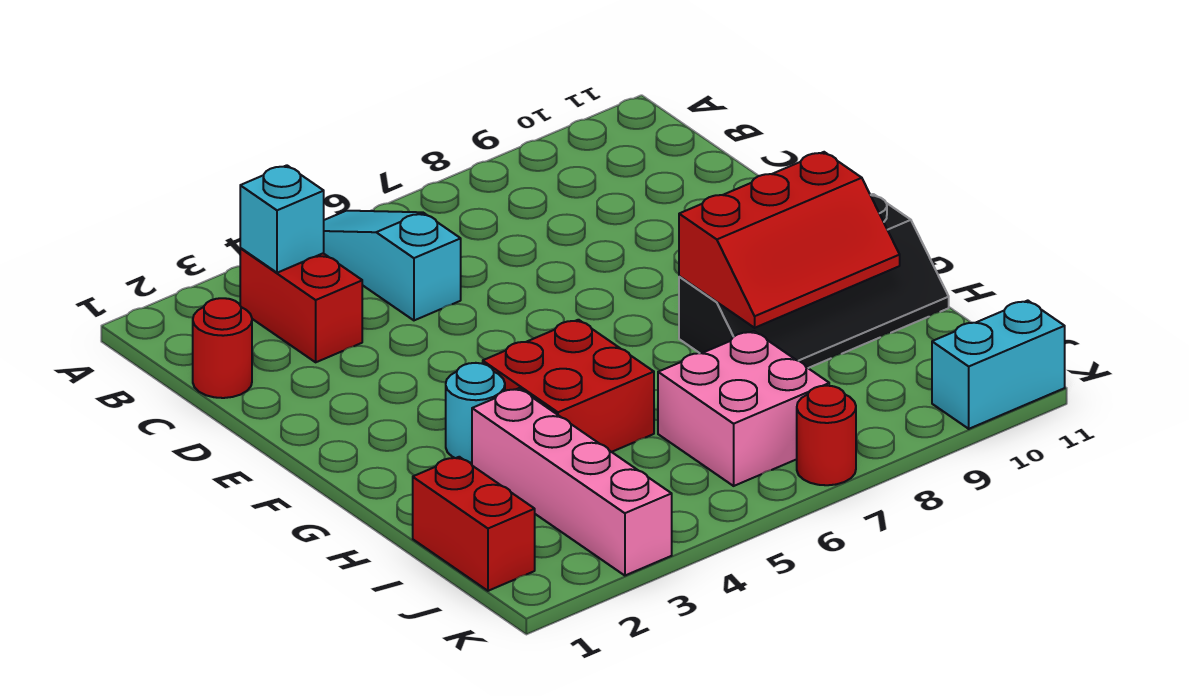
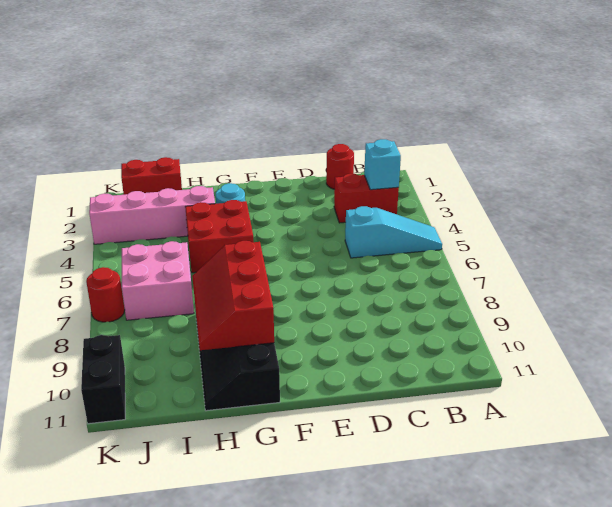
cyan 1x2 brick [932,301,1065,429] -> black 1x2 brick [81,335,125,424]

